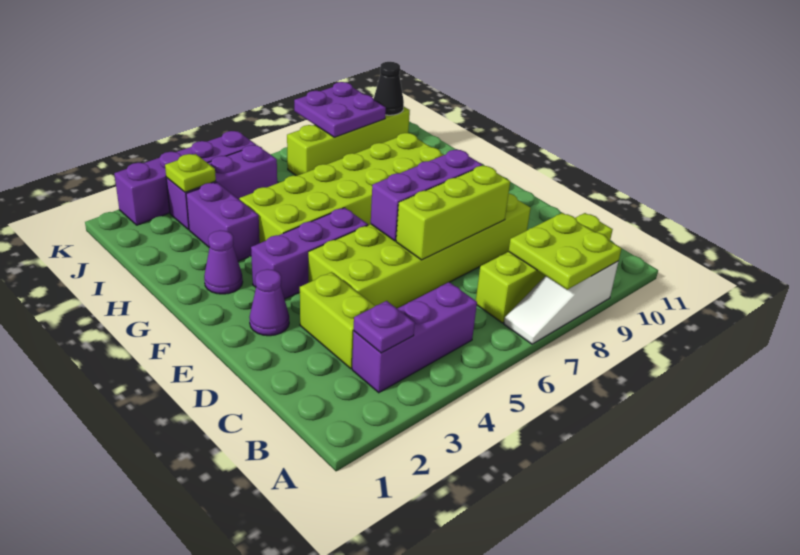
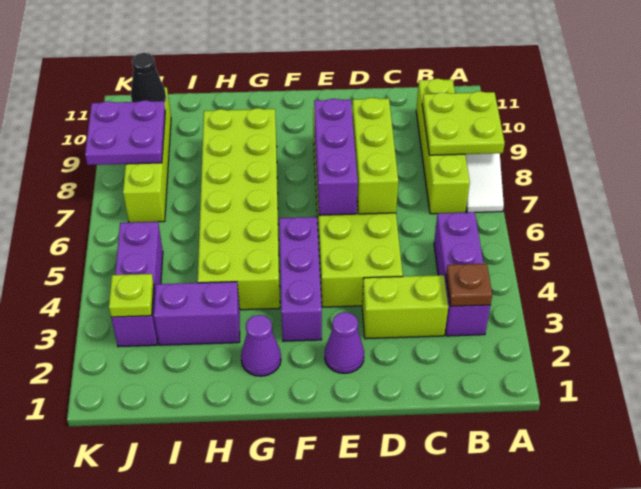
purple 1x1 plate [354,301,415,353] -> brown 1x1 plate [446,264,492,306]
purple 1x4 brick [114,131,256,225] -> none

